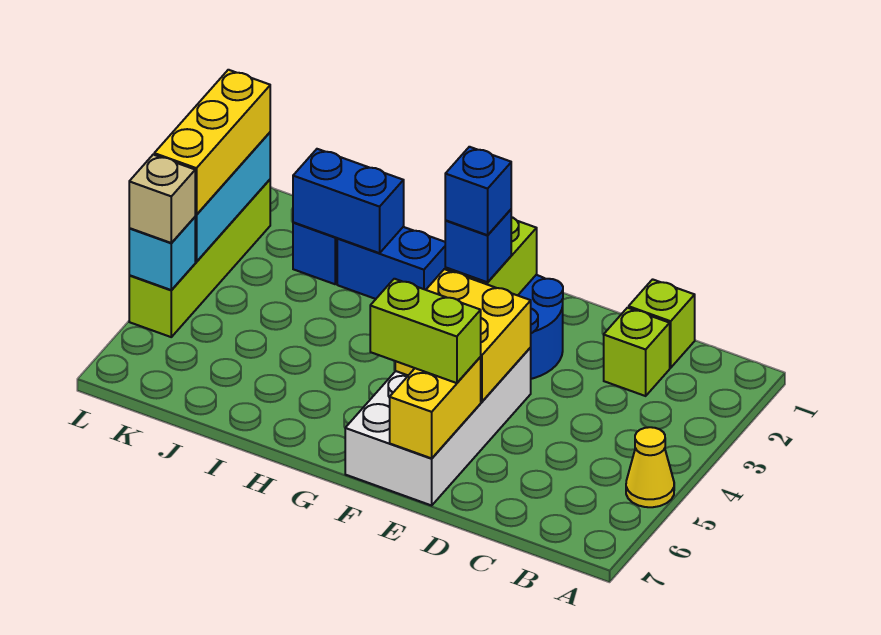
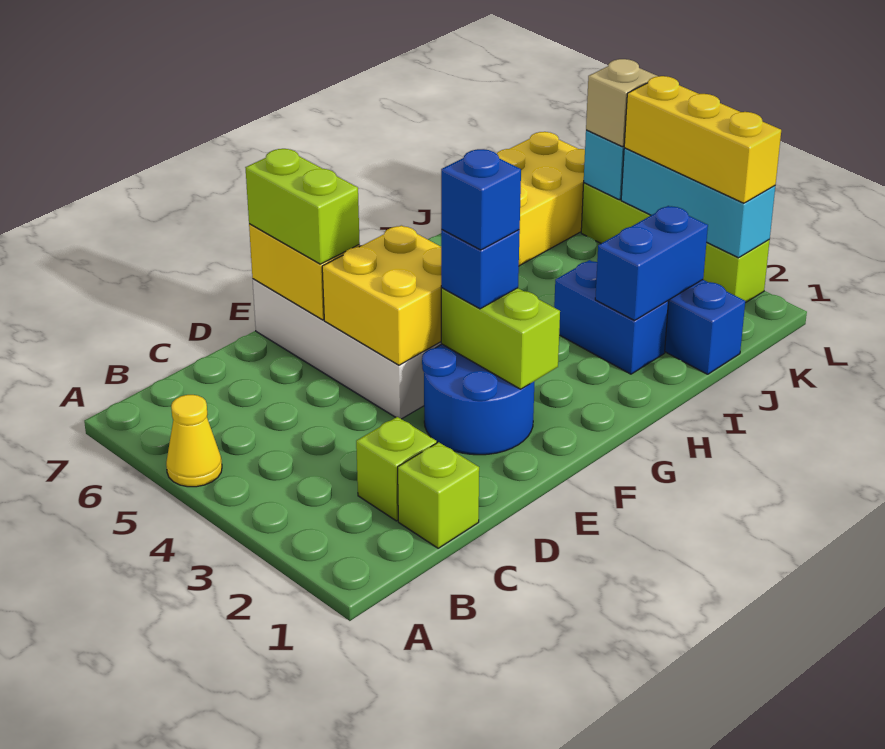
lime 1x2 brick [370,279,481,383] -> lime 1x2 brick turned to [245,149,360,264]
blue 1x2 brick [337,227,446,299] -> blue 1x2 brick turned to [554,260,668,374]
none -> yellow 2x3 brick [497,132,585,266]

